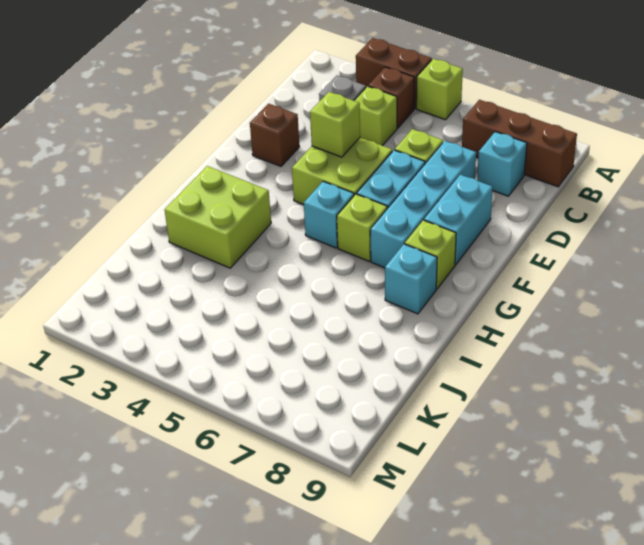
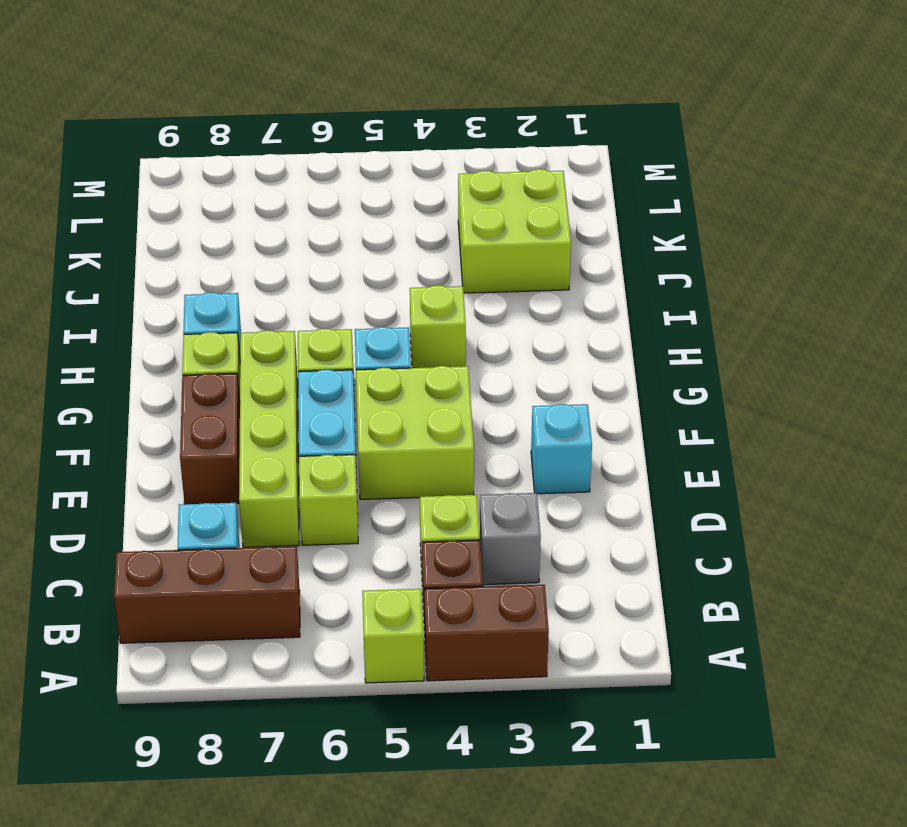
cyan 1x4 brick [370,141,476,268] -> lime 1x4 brick [239,330,299,547]
brown 1x1 brick [250,104,299,166] -> cyan 1x1 brick [531,404,592,494]
lime 1x1 brick [310,92,360,157] -> lime 1x1 brick moved to [410,285,466,368]
cyan 1x2 brick [424,175,493,265] -> brown 1x2 brick [180,373,240,504]
lime 2x2 brick [165,166,271,268] -> lime 2x2 brick moved to [458,169,571,293]

